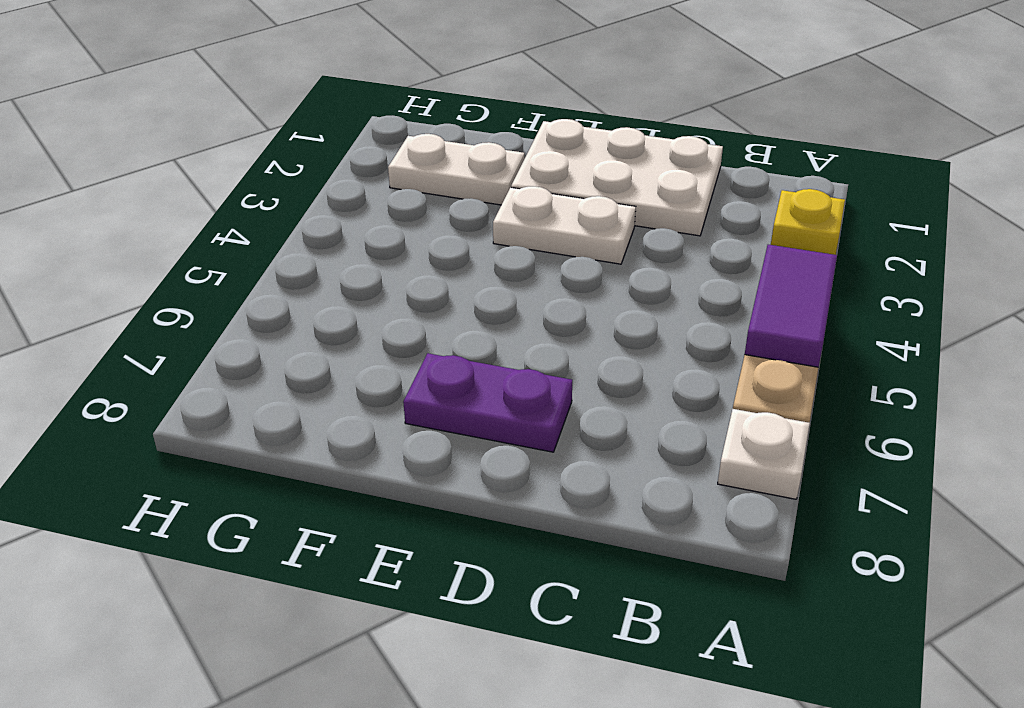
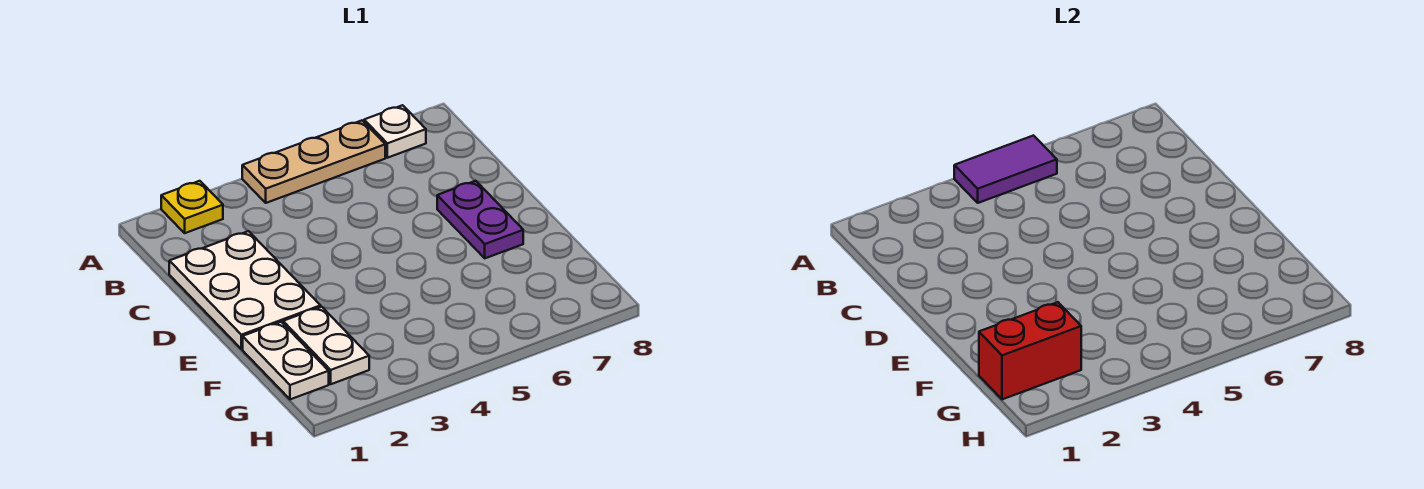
white 1x2 plate [493,186,636,264] -> white 1x2 plate moved to [243,322,329,399]
none -> red 1x2 brick [979,302,1081,399]

